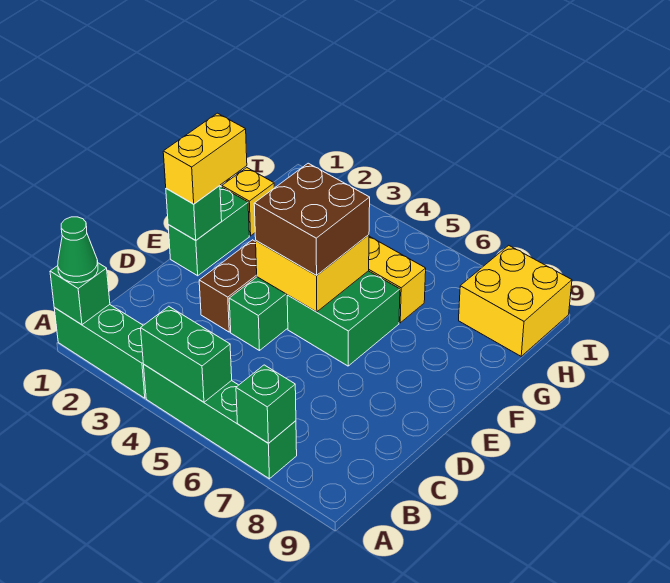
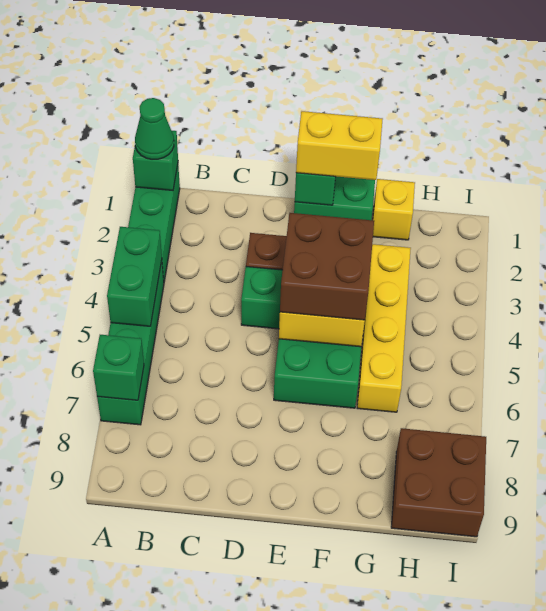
yellow 2x2 brick [459,245,572,356] -> brown 2x2 brick [391,428,486,537]

